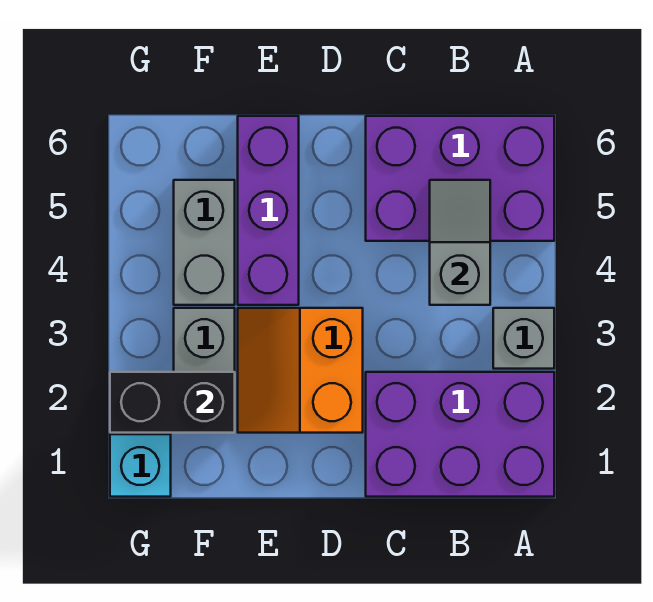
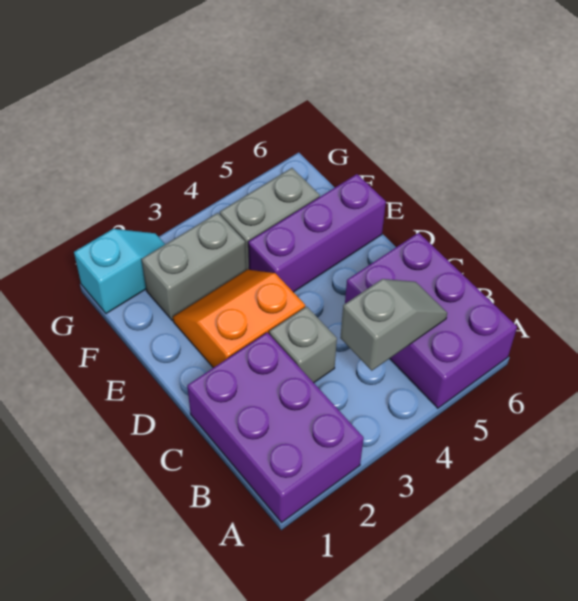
grey 1x1 brick [493,308,554,369] -> grey 1x1 brick moved to [269,306,337,383]
black 1x2 brick [110,372,235,433] -> none

